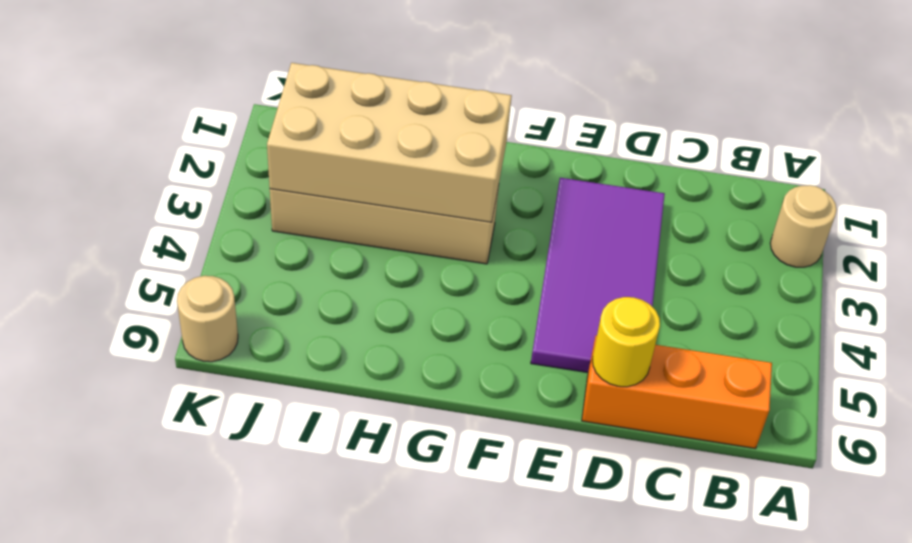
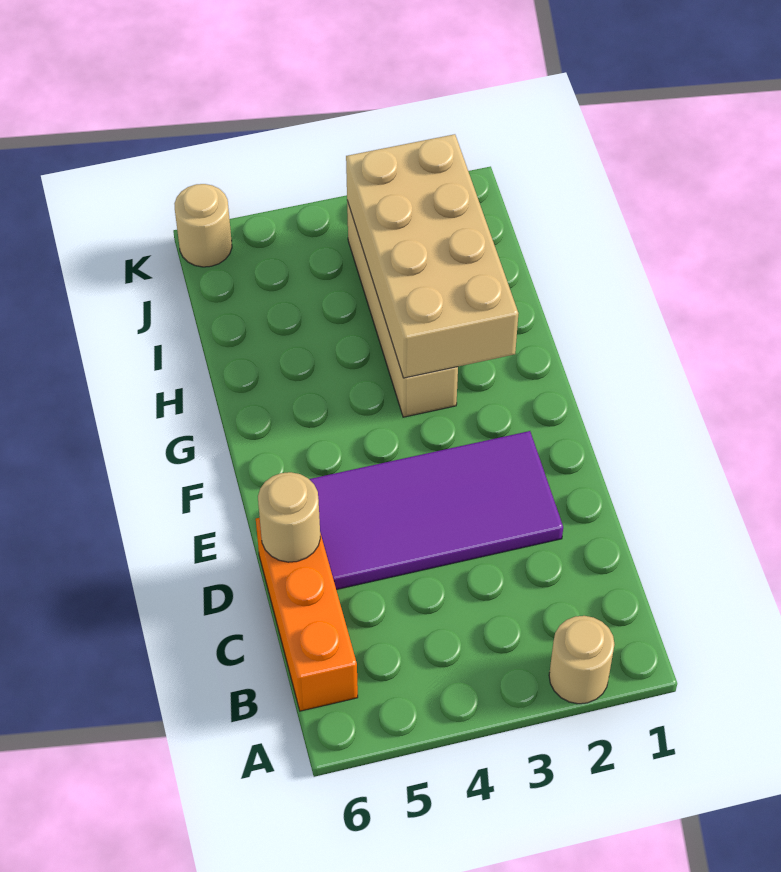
yellow 1x1 round brick [593,297,660,387] -> tan 1x1 round brick [258,472,320,562]

